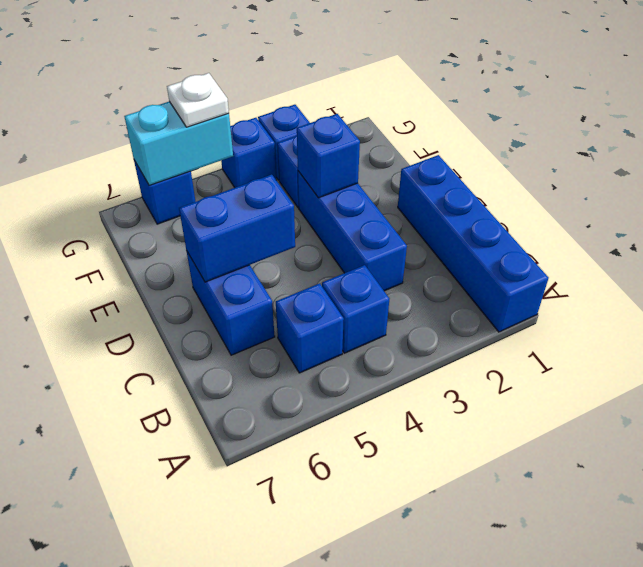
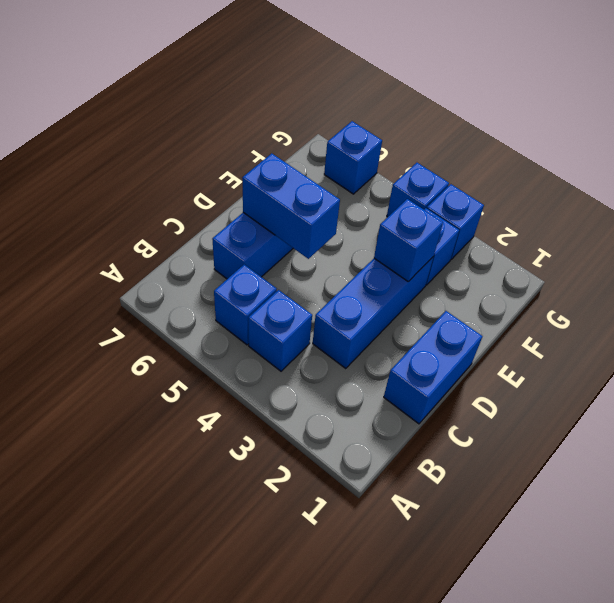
blue 1x4 brick [398,155,549,332] -> blue 1x2 brick [384,311,482,424]
cyan 1x2 brick [124,102,233,185] -> none
white 1x1 plate [167,73,229,127] -> none

